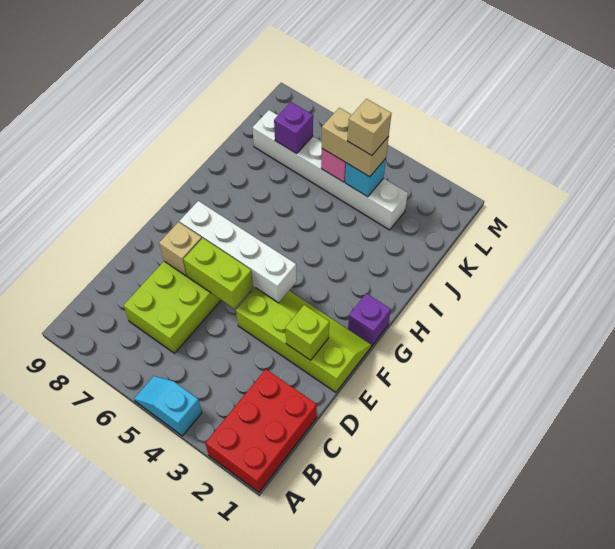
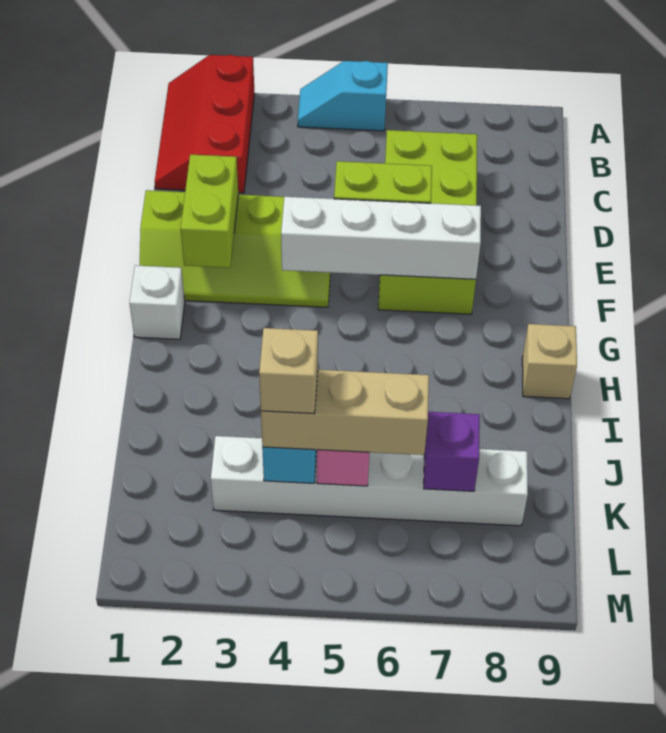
red 2x3 brick [205,369,317,492] -> red 2x3 slope [155,55,254,193]
cyan 1x2 slope [134,376,202,436] -> cyan 1x2 slope turned to [298,61,388,131]
lime 1x1 brick [285,305,329,360] -> lime 1x2 brick [181,155,238,268]
tan 1x1 brick [159,222,202,276] -> tan 1x1 brick moved to [522,324,577,399]
purple 1x1 brick [348,293,391,346] -> white 1x1 brick [129,265,185,339]
tan 1x2 brick [322,108,389,177] -> tan 1x3 brick [261,370,429,455]

